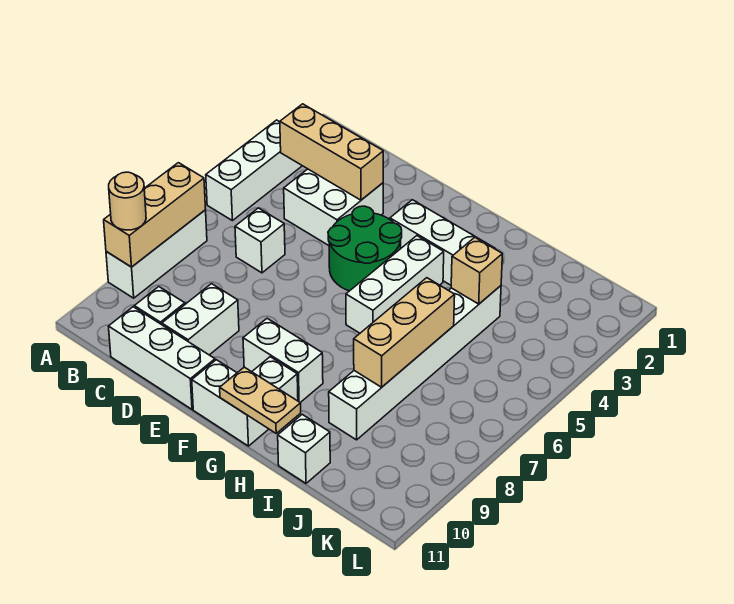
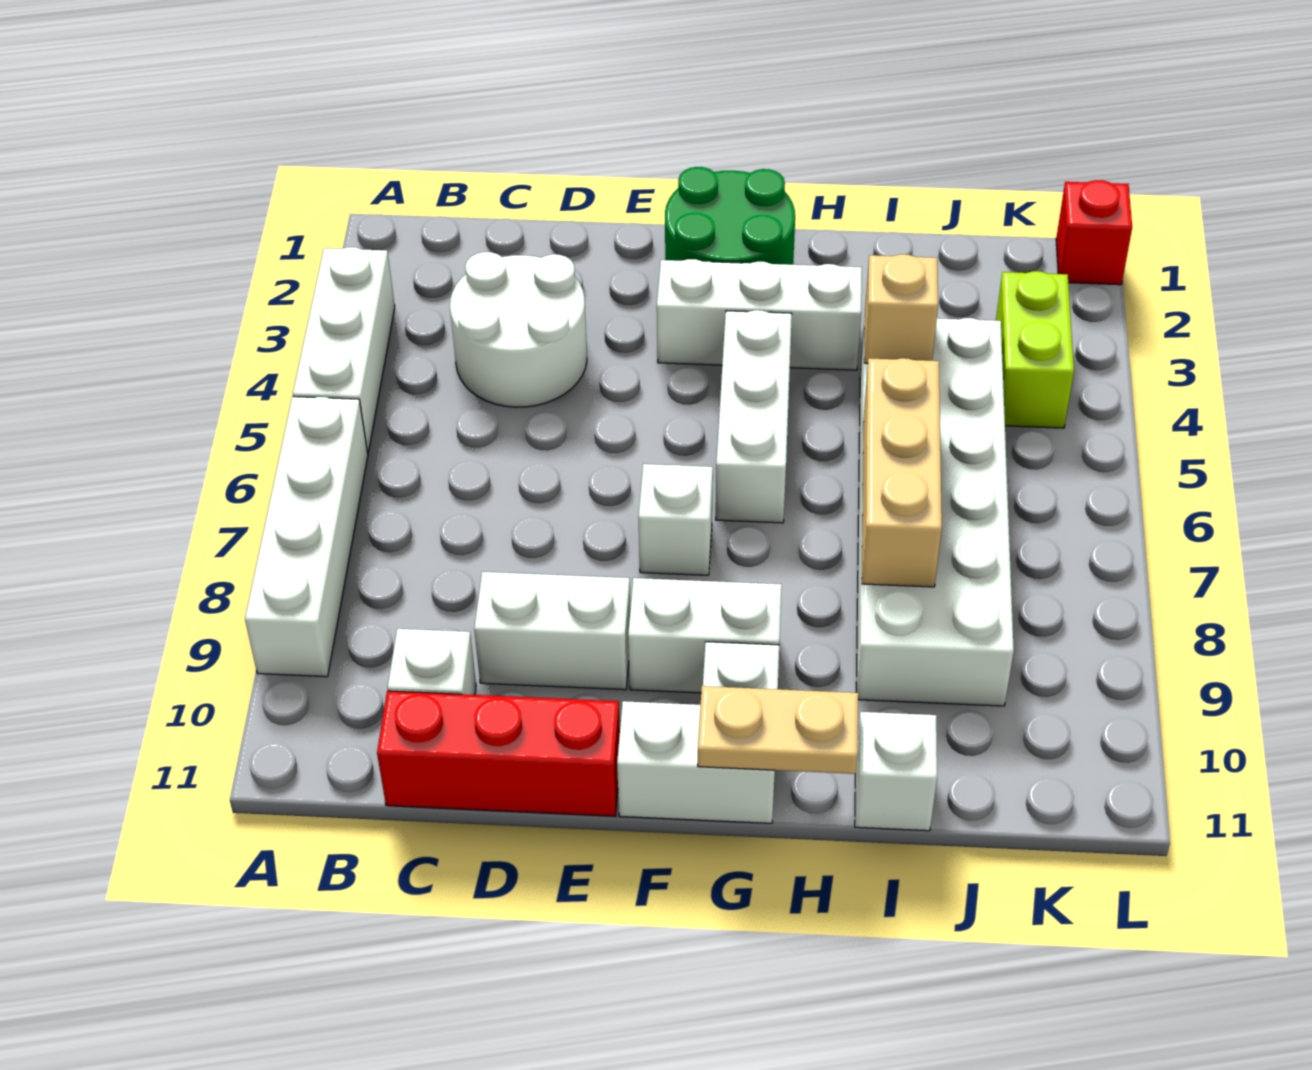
white 1x3 brick [106,210,207,298] -> white 1x4 brick [245,397,368,677]
tan 1x3 brick [104,163,206,267] -> none
tan 1x1 round brick [109,172,146,230] -> none
tan 1x3 brick [280,104,383,200] -> none
white 2x2 brick [284,169,383,245] -> white 2x2 round brick [450,252,587,407]
white 1x1 brick [235,208,285,273] -> white 1x1 brick moved to [638,464,713,575]
white 1x3 brick [108,307,215,409] -> red 1x3 brick [377,691,620,816]
white 1x2 brick [162,284,239,355] -> white 1x2 brick turned to [474,572,631,690]
green 2x2 round brick [328,206,402,291] -> green 2x2 round brick moved to [665,167,795,265]
white 1x6 brick [329,286,501,440] -> white 2x6 brick [856,317,1014,706]
none -> lime 1x2 brick [996,271,1074,428]
none -> red 1x1 brick [1056,180,1132,285]

